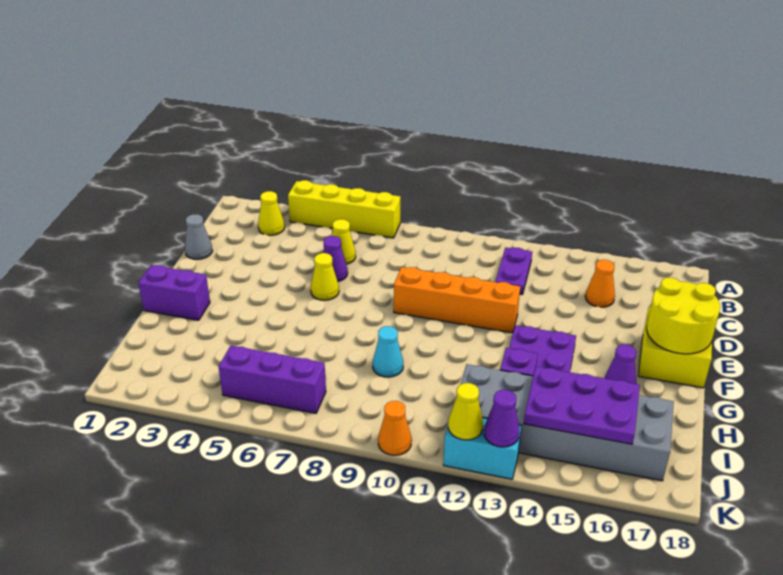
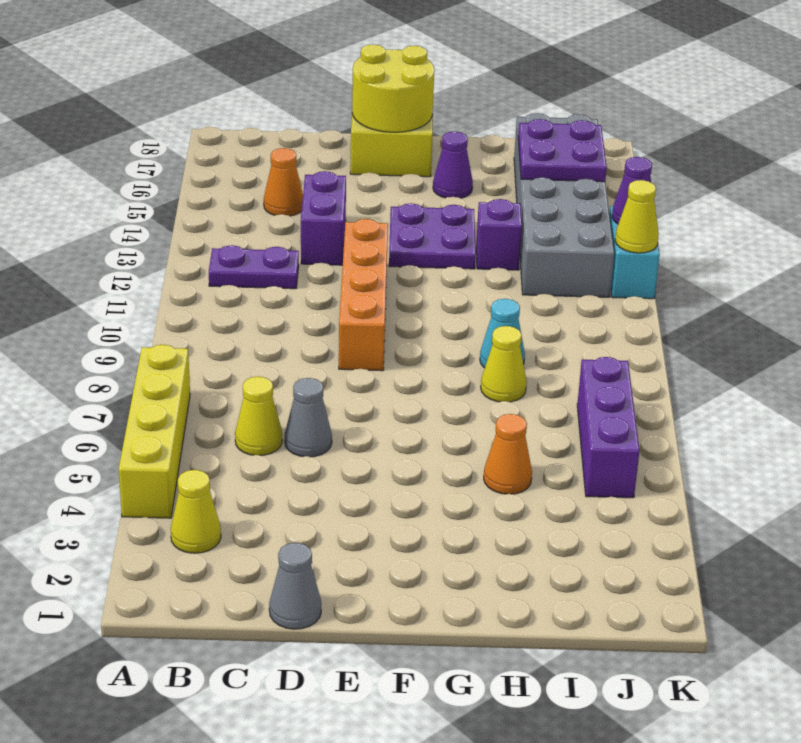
purple 1x1 cone [323,236,348,282] -> grey 1x1 cone [285,378,332,457]
yellow 1x1 cone [311,253,339,300] -> yellow 1x1 cone moved to [481,326,527,402]
purple 1x2 brick [138,265,210,320] -> purple 1x2 brick moved to [301,171,346,265]
purple 2x3 plate [524,366,640,444] -> purple 2x2 plate [518,119,607,182]
orange 1x1 cone [378,401,412,455] -> orange 1x1 cone moved to [484,414,532,494]

